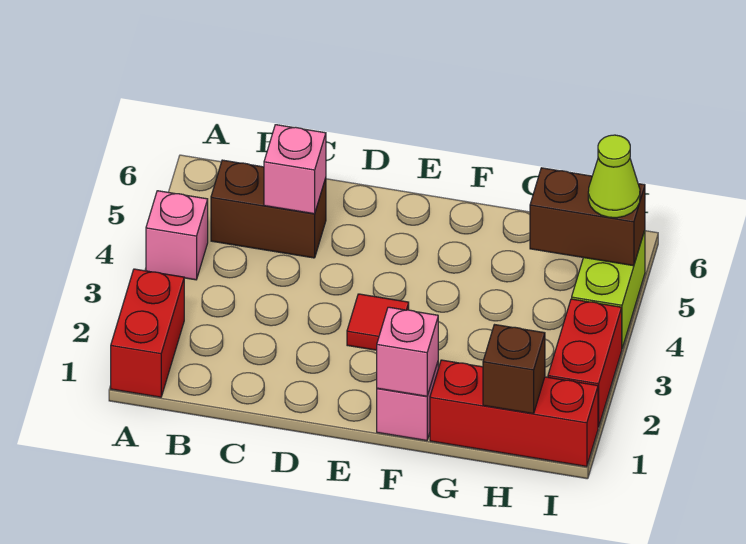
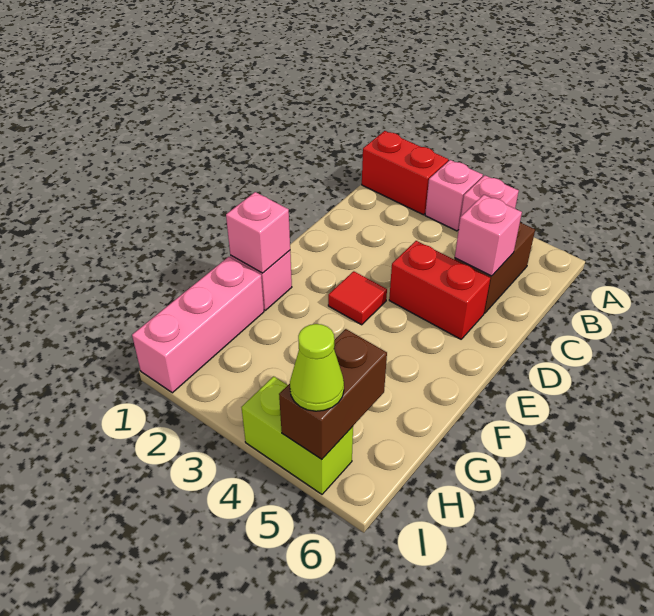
none -> pink 1x1 brick [425,160,483,231]
red 1x3 brick [430,360,598,467] -> pink 1x3 brick [132,257,264,393]
brown 1x1 brick [483,325,545,414] -> none
red 1x2 brick [548,299,622,427] -> red 1x2 brick moved to [389,241,490,339]

